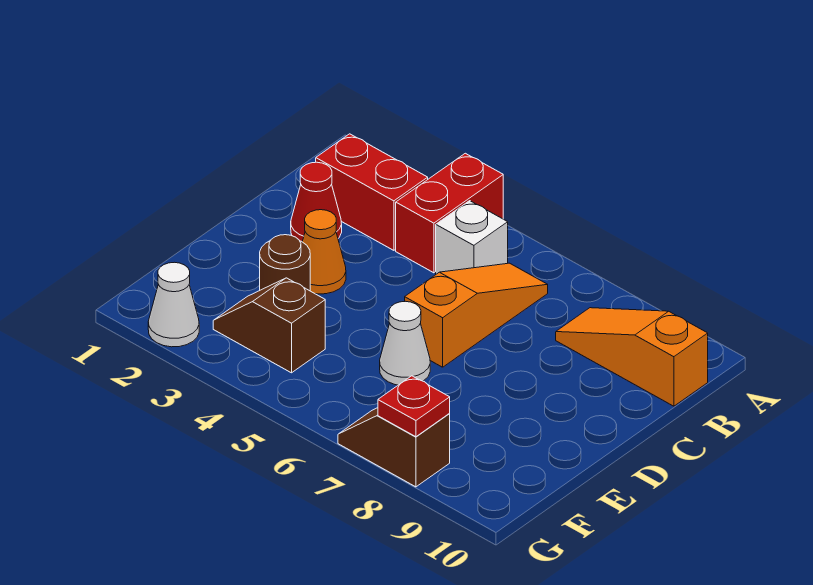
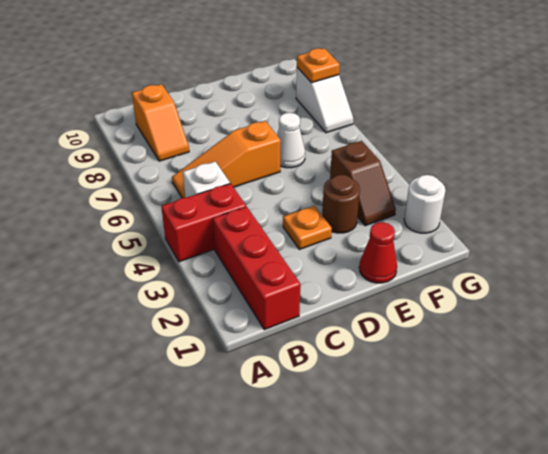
red 1x2 brick [316,134,428,250] -> red 1x3 brick [213,207,300,330]
orange 1x3 slope [556,308,708,406] -> orange 1x2 slope [132,84,189,161]
red 1x1 cone [291,162,342,241] -> red 1x1 cone moved to [359,222,397,283]
orange 1x1 cone [302,210,346,294] -> orange 1x1 plate [283,206,332,249]
white 1x1 cone [148,262,199,347] -> white 1x1 round brick [404,175,446,233]
brown 1x2 slope [338,408,450,487] -> white 1x2 slope [296,68,353,133]
red 1x1 plate [378,376,450,437] -> orange 1x1 plate [297,48,340,83]

